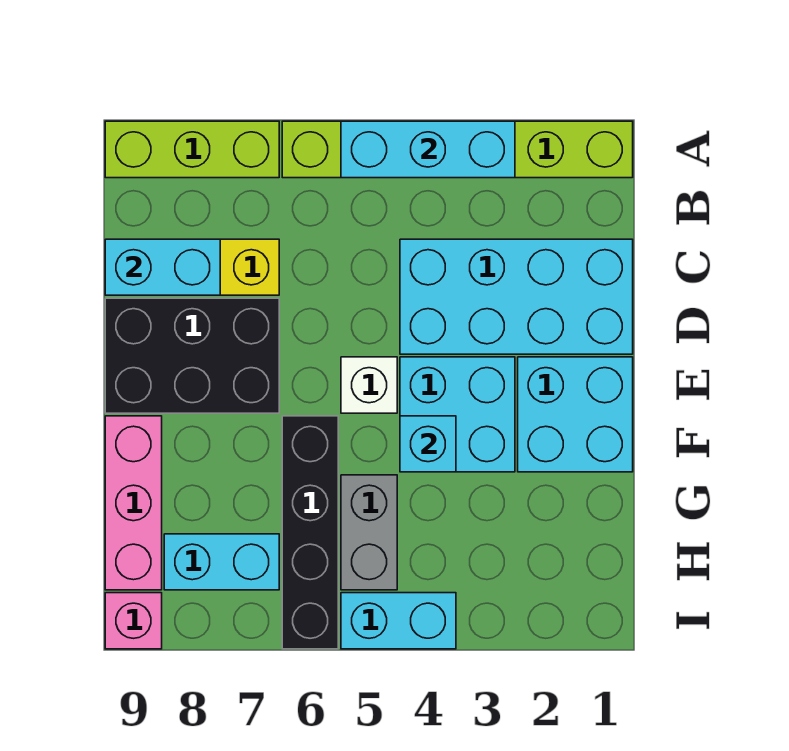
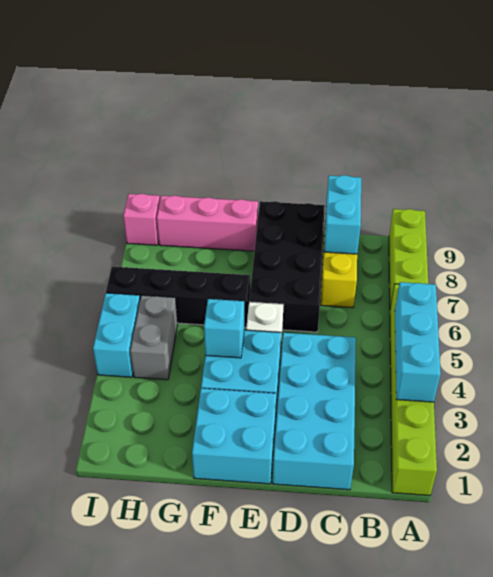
black 2x3 brick [105,298,279,413] -> black 2x4 brick [249,201,325,332]
grey 1x2 brick [341,475,397,590] -> grey 1x2 brick turned to [130,295,177,380]
cyan 1x2 brick [164,534,279,590] -> none

